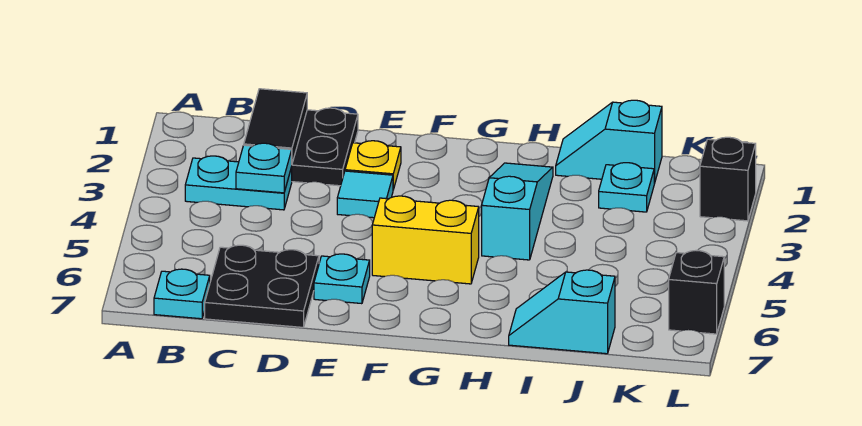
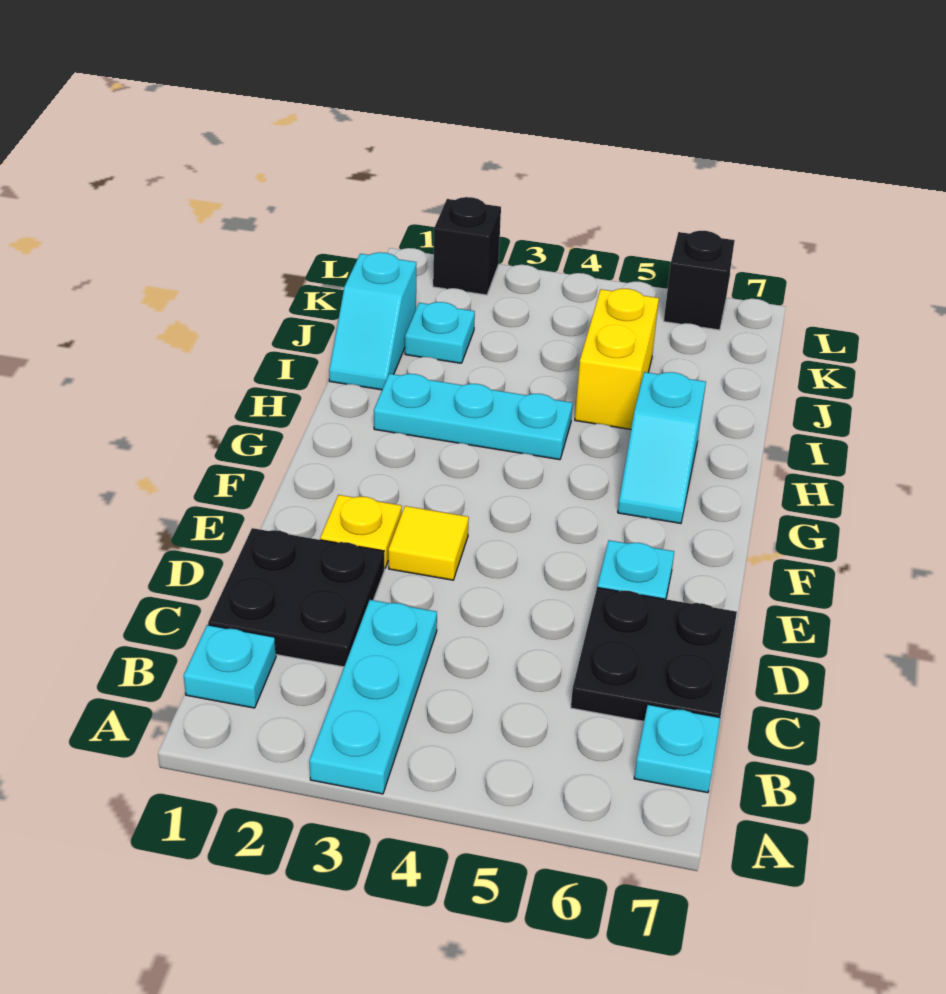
cyan 1x2 plate [185,156,292,210] -> cyan 1x3 plate [309,600,437,794]
black 1x2 tile [244,89,307,163] -> none
cyan 1x1 plate [236,143,292,193] -> cyan 1x1 plate moved to [184,625,276,708]
cyan 1x1 tile [337,171,393,218] -> yellow 1x1 tile [388,506,469,580]
yellow 1x2 brick [372,196,479,284] -> yellow 1x2 brick moved to [575,289,659,429]
cyan 1x3 slope [482,163,553,260] -> cyan 1x3 plate [374,374,573,460]
cyan 1x2 slope [509,270,615,354] -> cyan 1x2 slope moved to [618,372,706,523]

